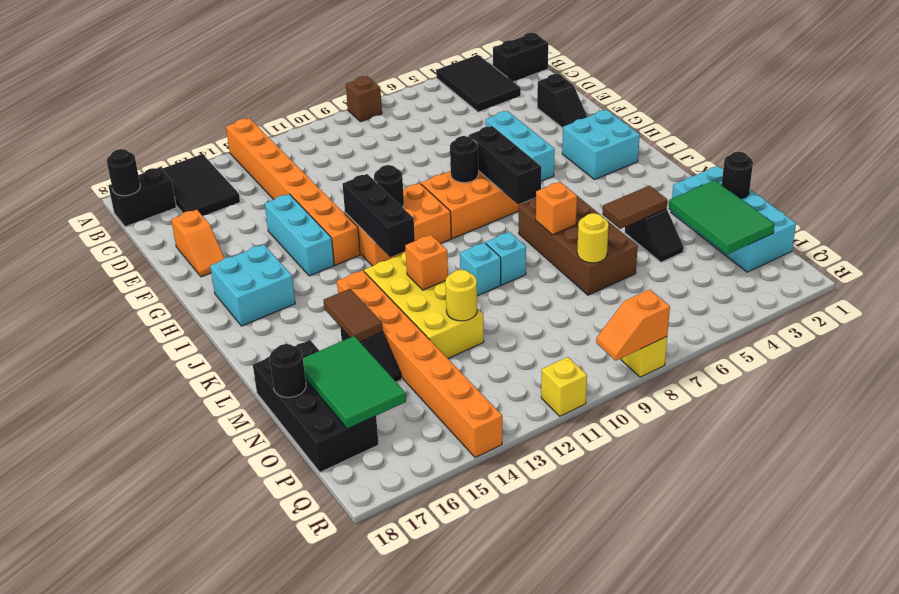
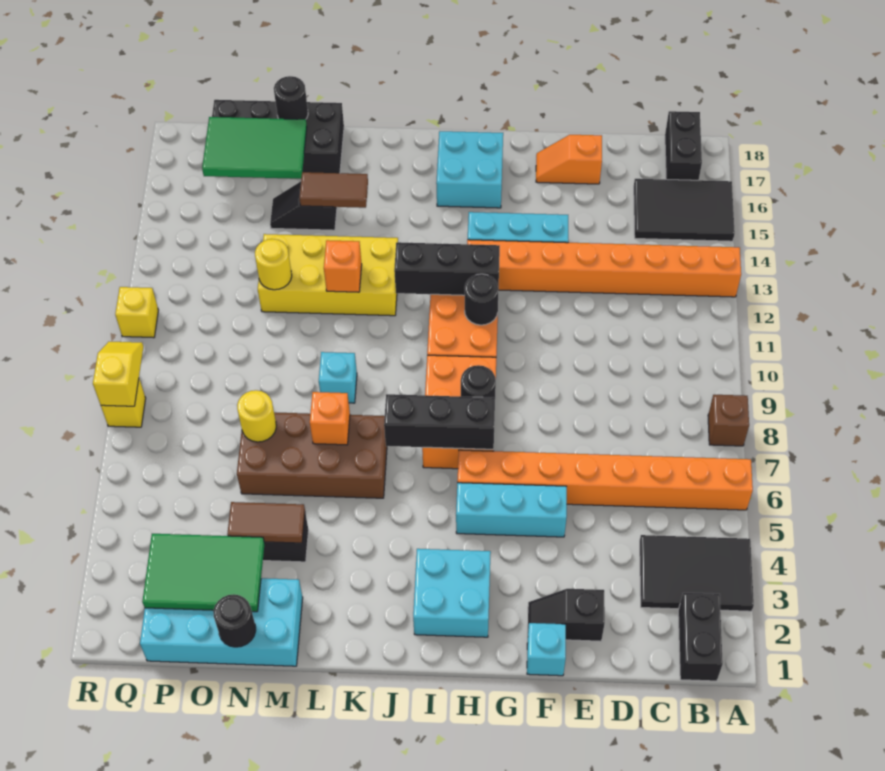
black 1x1 round brick [107,149,140,196] -> none
orange 1x8 brick [337,270,502,458] -> orange 1x8 brick moved to [457,450,753,510]
cyan 1x1 brick [460,243,501,296] -> cyan 1x1 brick moved to [527,623,566,676]
brown 1x2 tile [602,186,667,229] -> brown 1x2 tile turned to [227,502,305,543]
orange 1x2 slope [596,289,670,361] -> yellow 1x2 slope [93,342,143,406]

